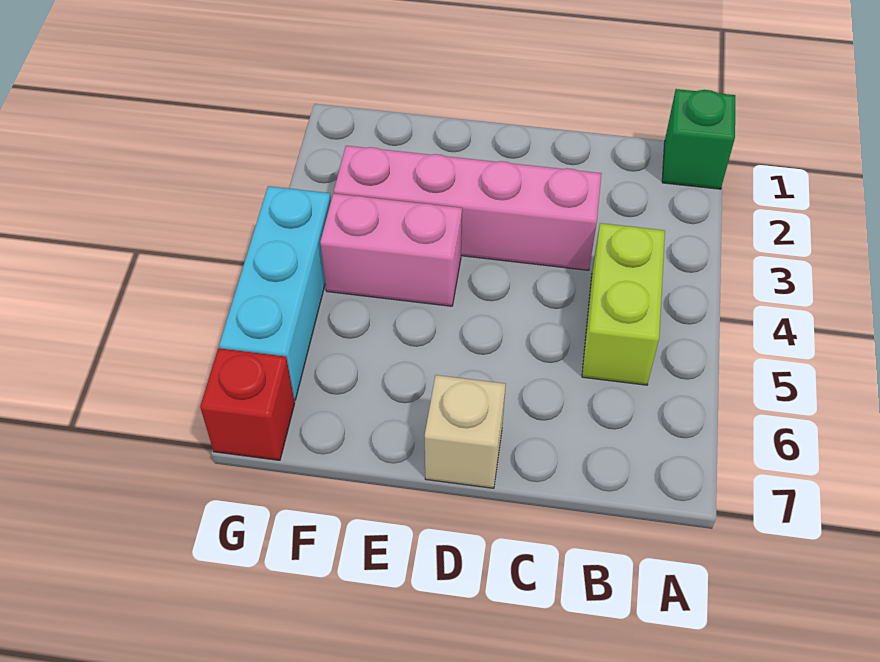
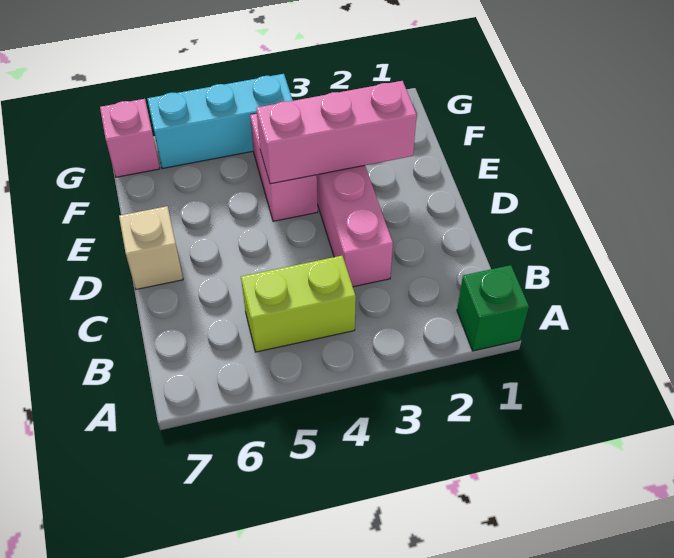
none -> pink 1x3 brick [256,81,417,184]
red 1x1 brick [200,348,295,460] -> pink 1x1 brick [100,99,160,177]

